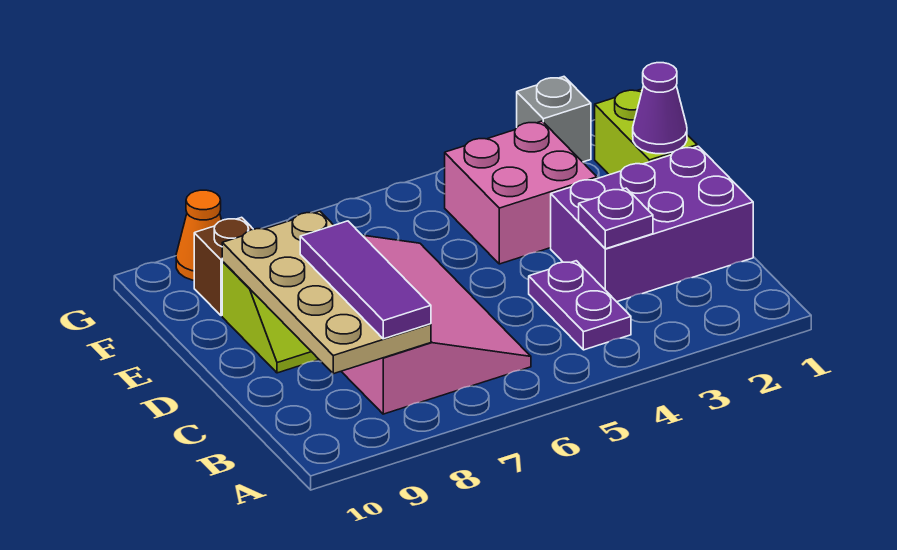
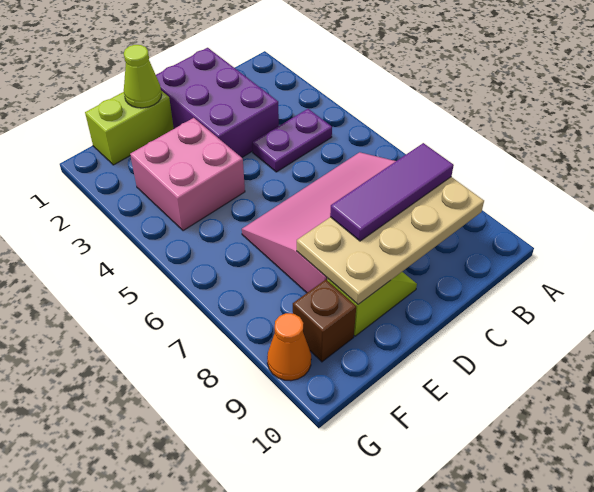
purple 1x1 plate [579,188,653,249] -> none
purple 1x1 cone [633,63,687,154] -> lime 1x1 cone [124,45,162,108]
grey 1x1 brick [517,77,591,162] -> none

